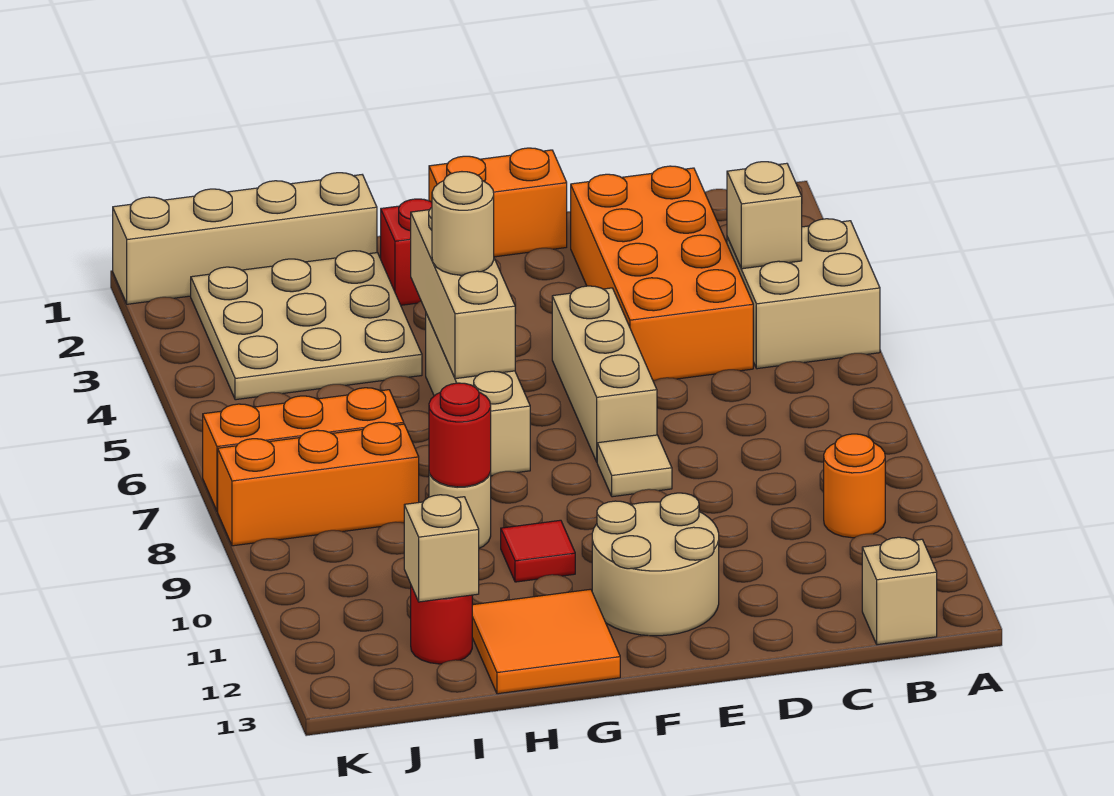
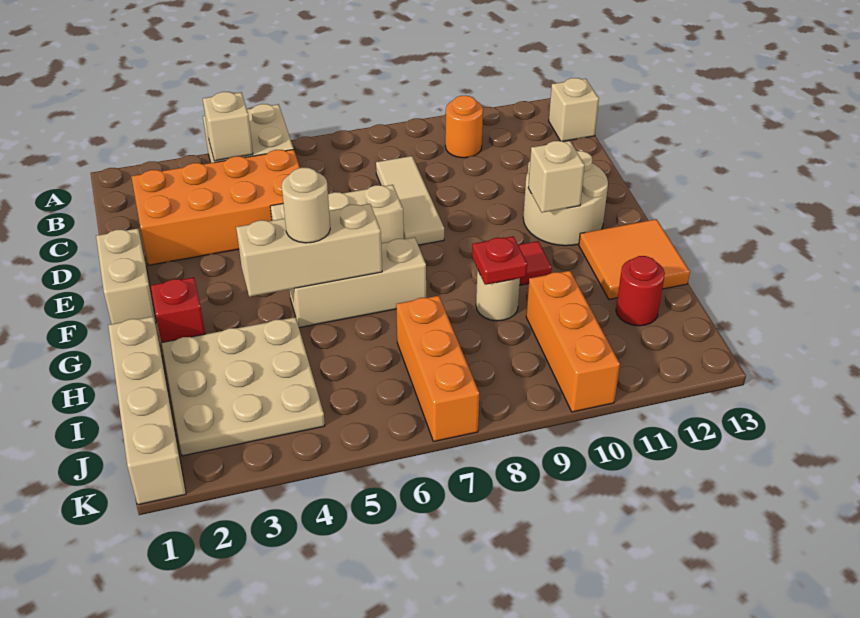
orange 1x2 brick [429,148,567,257] -> tan 1x2 brick [96,228,156,324]
tan 1x1 tile [597,435,672,497] -> tan 1x3 tile [376,156,444,245]
red 1x1 round brick [429,383,491,487] -> red 1x1 plate [472,236,527,285]
orange 1x3 brick [218,422,419,546] -> orange 1x3 brick moved to [526,271,620,412]
tan 1x1 brick [404,495,479,602] -> tan 1x1 brick moved to [528,141,585,213]

